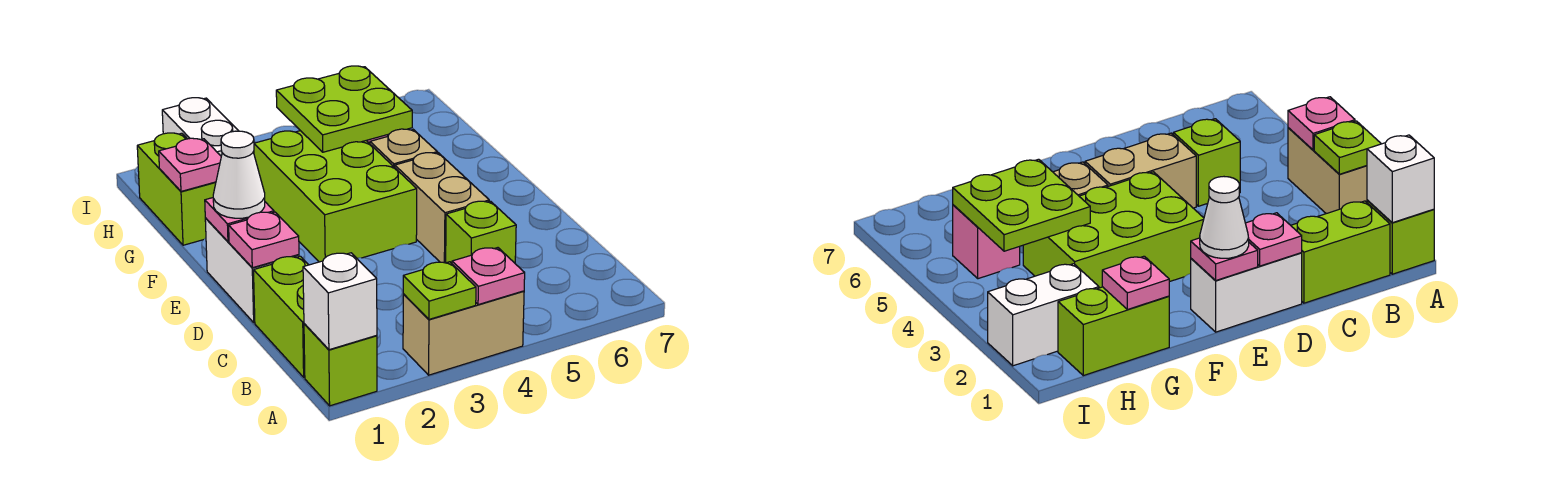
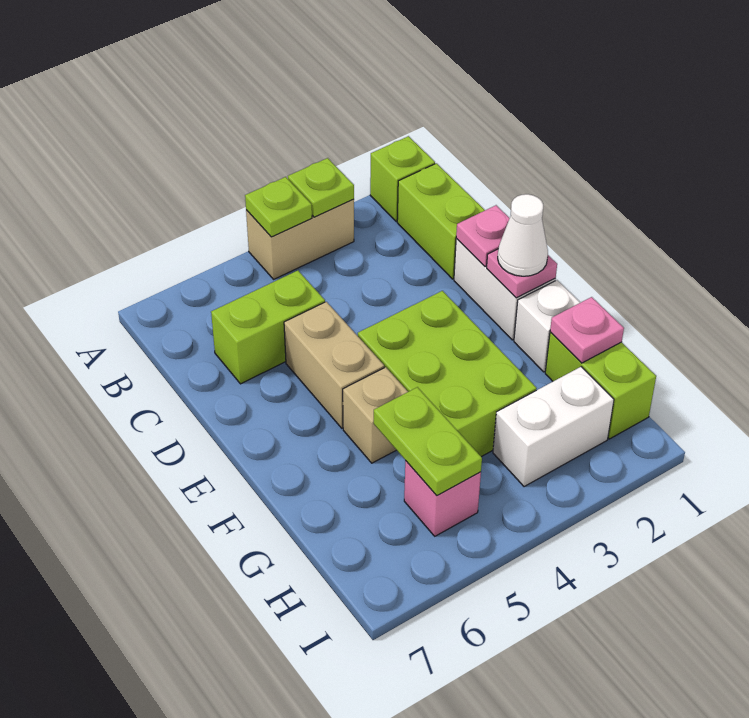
white 1x1 brick [303,253,377,350] -> white 1x1 brick moved to [514,280,581,372]
pink 1x1 plate [452,248,525,305] -> lime 1x1 plate [245,177,312,237]
lime 1x1 brick [446,201,516,263] -> lime 1x2 brick [211,271,325,384]
lime 2x2 plate [276,66,412,152] -> lime 1x2 plate [374,387,482,496]
white 1x2 brick [162,98,238,156] -> white 1x2 brick turned to [493,367,614,487]

